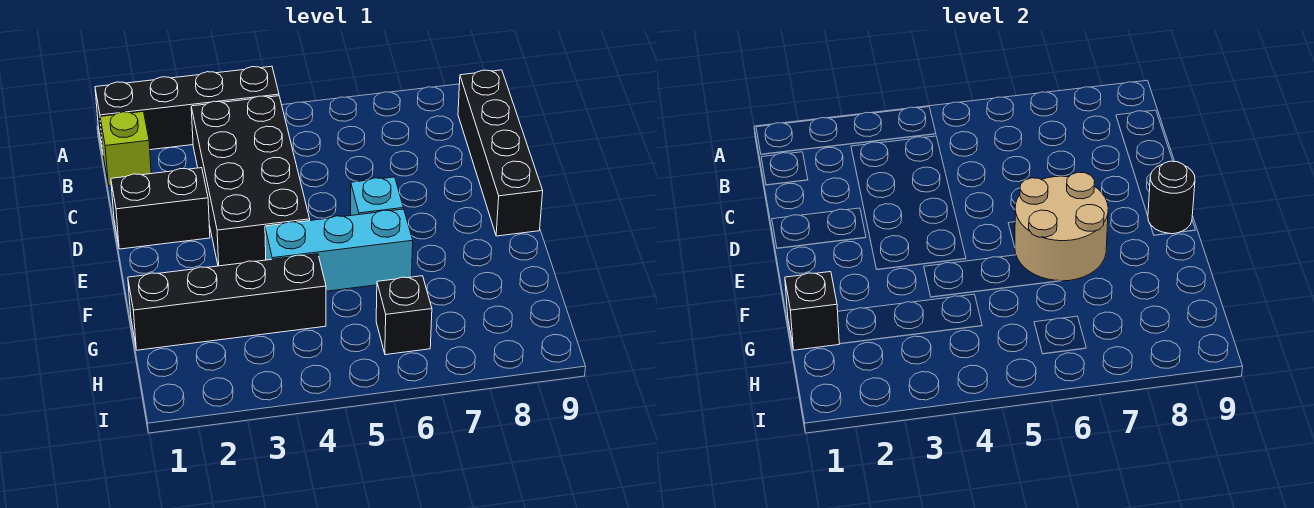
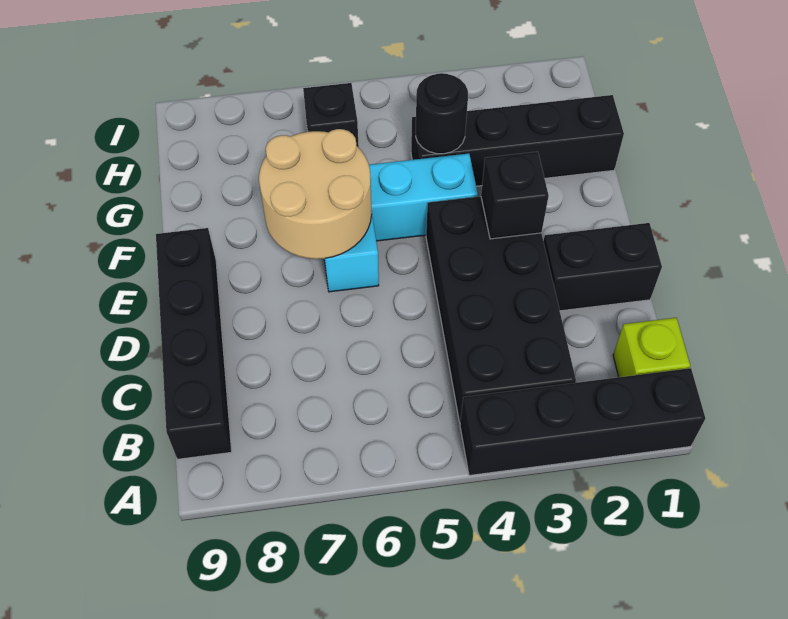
black 1x1 round brick [1148,161,1195,234] -> black 1x1 round brick moved to [416,73,468,154]
black 1x1 brick [785,272,839,350] -> black 1x1 brick moved to [481,152,549,239]

